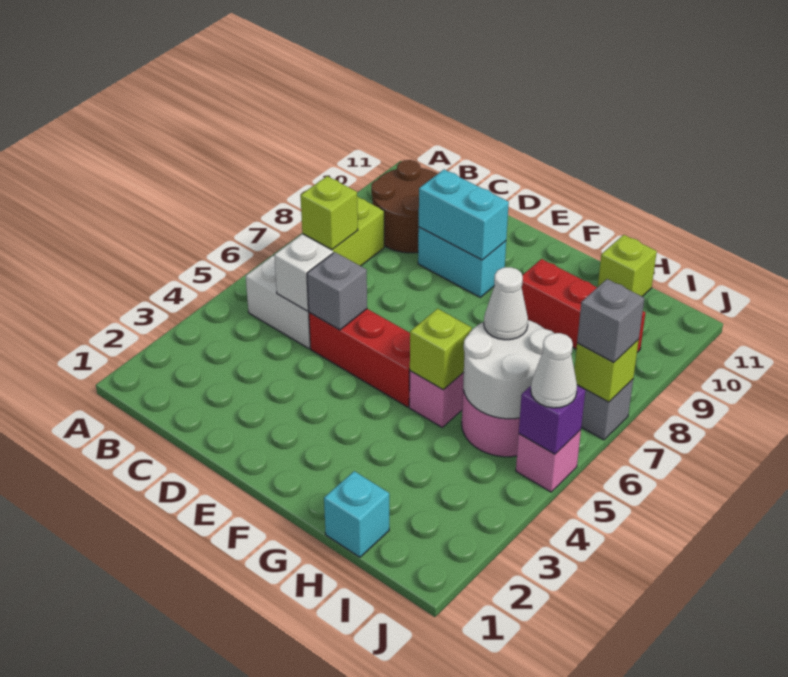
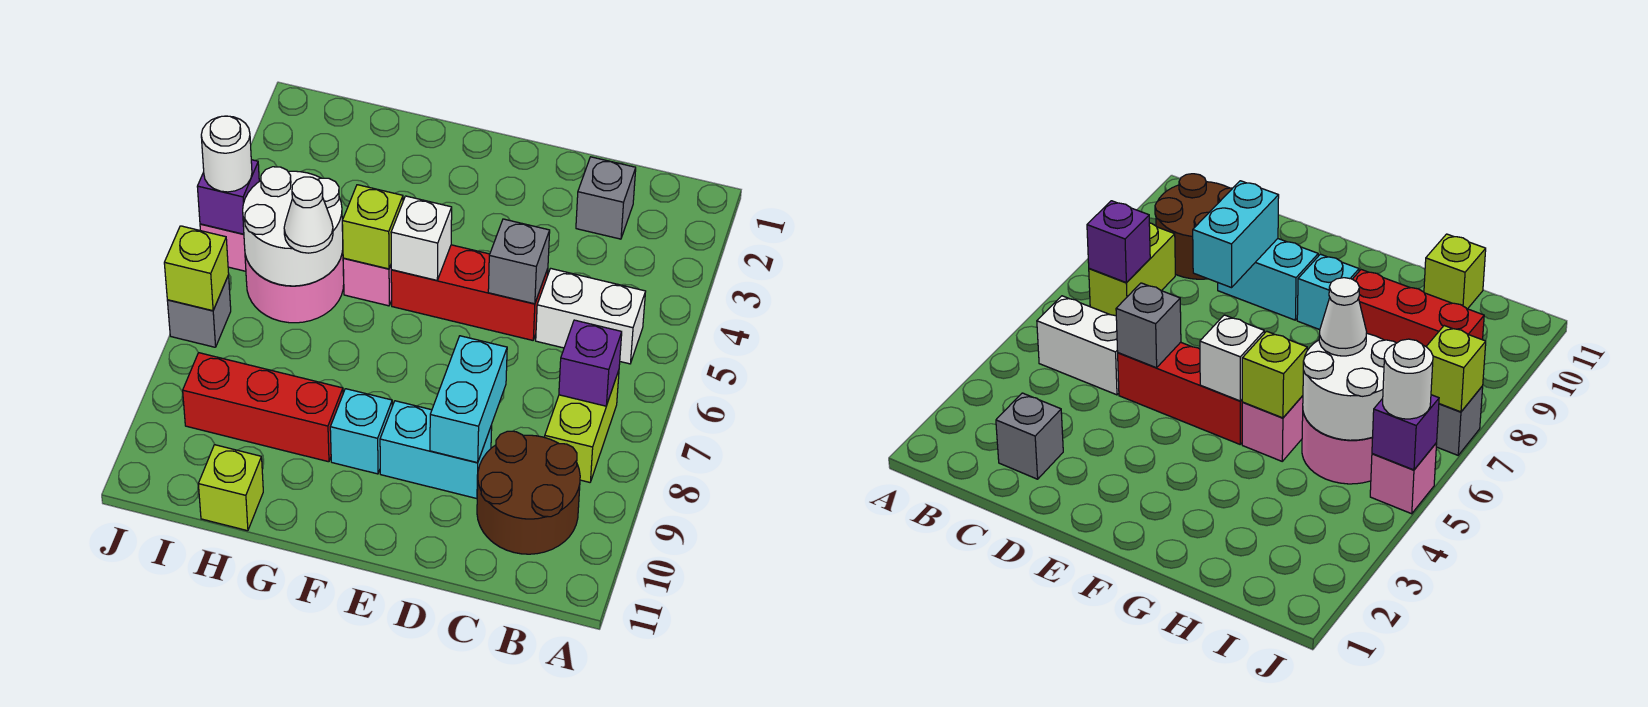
lime 1x1 brick [301,176,358,250] -> purple 1x1 brick [559,320,622,406]
white 1x1 brick [274,234,333,311] -> white 1x1 brick moved to [391,196,452,280]
cyan 1x2 brick [419,170,509,260] -> cyan 1x2 brick turned to [430,336,507,463]
cyan 1x1 brick [324,471,389,557] -> cyan 1x1 brick moved to [330,389,392,474]
white 1x1 cone [531,333,577,408] -> white 1x1 round brick [201,116,252,192]
grey 1x1 brick [577,279,644,363] -> grey 1x1 brick moved to [576,157,636,239]

